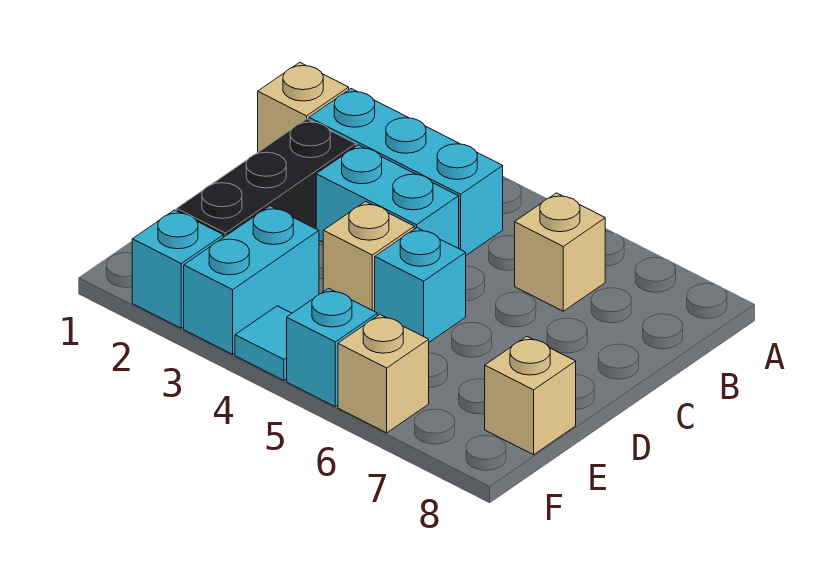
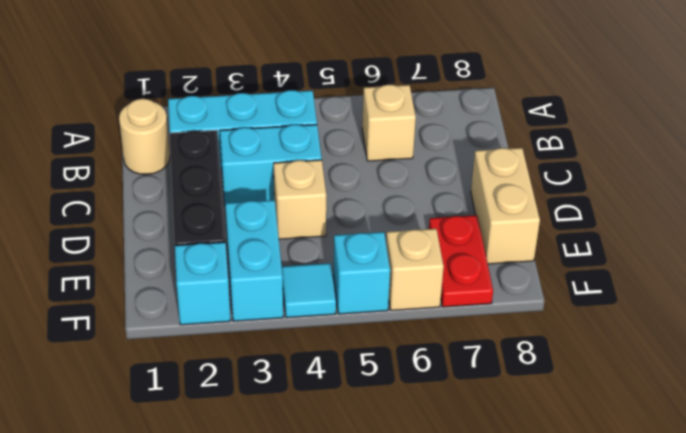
tan 1x1 brick [258,62,349,152] -> tan 1x1 round brick [119,99,170,175]
cyan 1x1 brick [375,228,466,342] -> none
none -> red 1x2 plate [429,215,493,307]
tan 1x1 brick [485,336,576,455] -> tan 1x2 brick [471,148,540,264]

